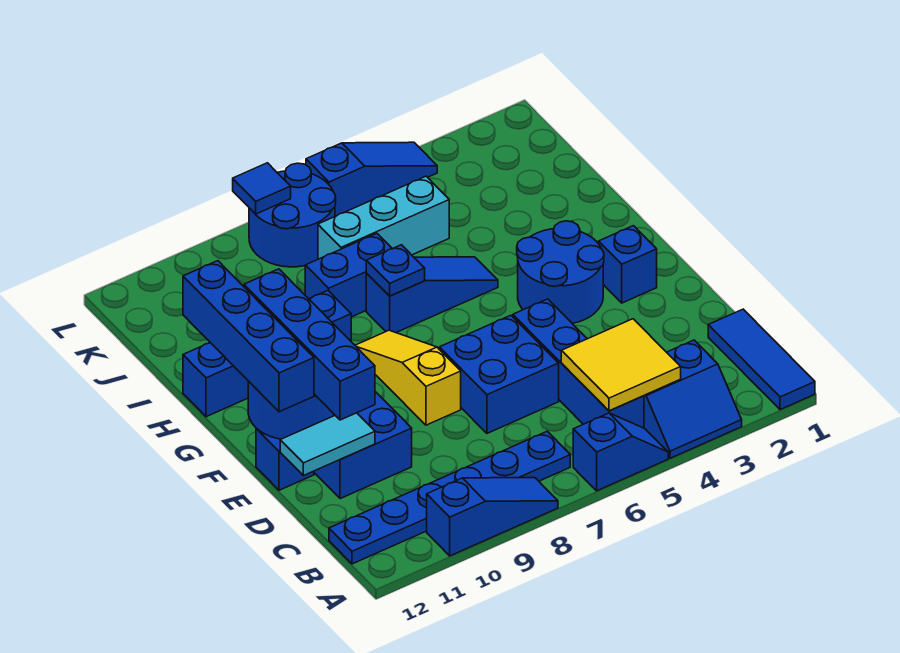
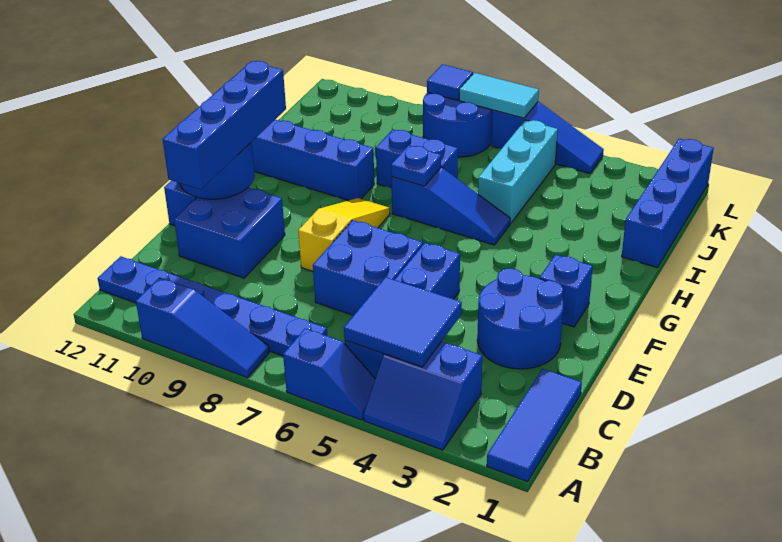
yellow 2x2 tile [561,319,681,411] -> blue 2x2 tile [344,277,462,367]
cyan 1x2 tile [280,413,375,476] -> cyan 1x2 tile moved to [459,73,539,118]
blue 1x4 brick [183,261,314,412] -> blue 1x4 brick moved to [622,139,714,268]
blue 2x2 round brick [517,221,604,324] -> blue 2x2 round brick moved to [477,268,563,369]
cyan 1x3 brick [318,176,449,259] -> cyan 1x3 brick turned to [478,120,558,224]

